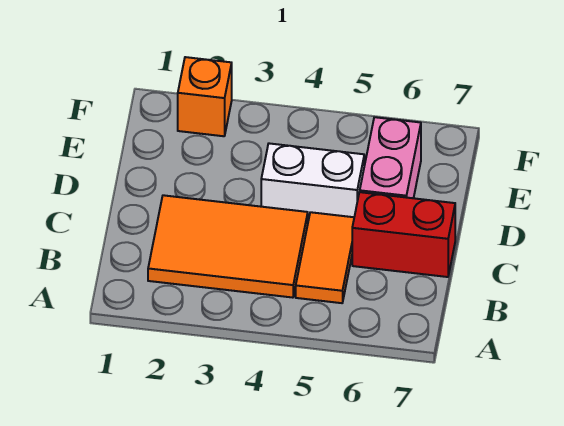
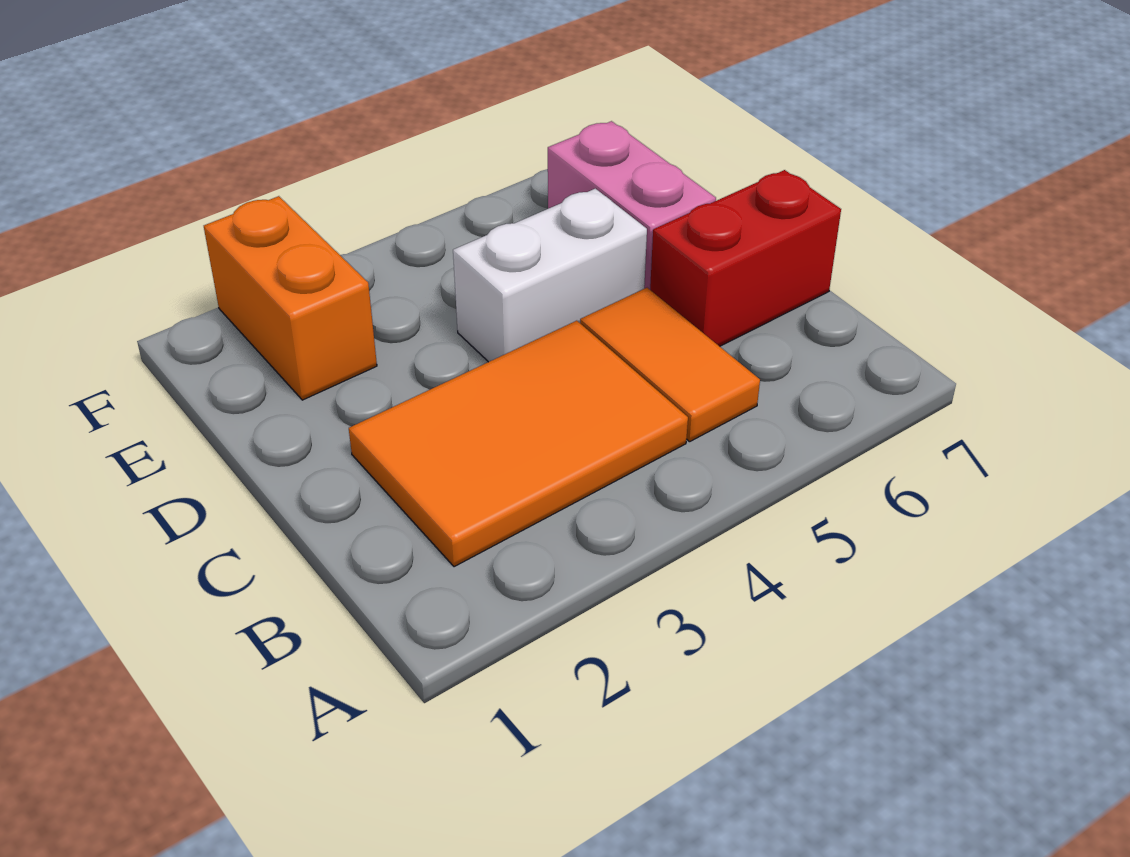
orange 1x1 brick [178,57,232,136] -> orange 1x2 brick [204,196,377,400]

